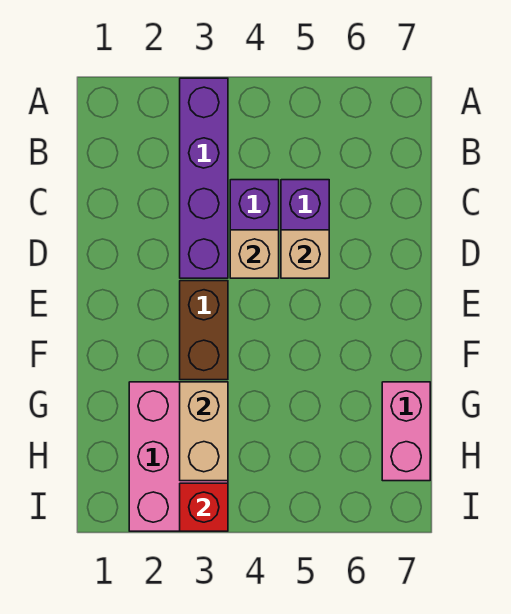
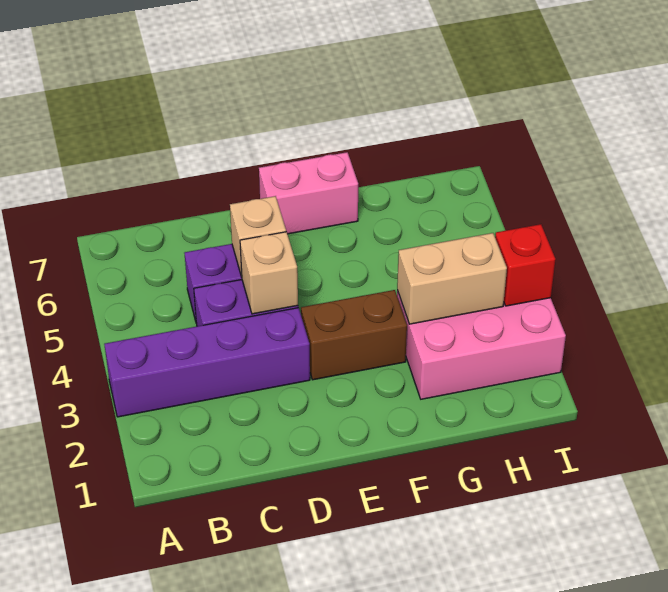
pink 1x2 brick [382,382,430,481] -> pink 1x2 brick moved to [259,152,358,234]

